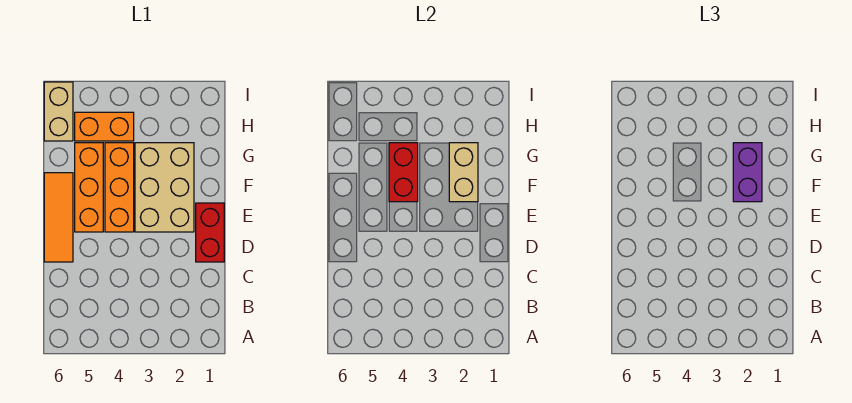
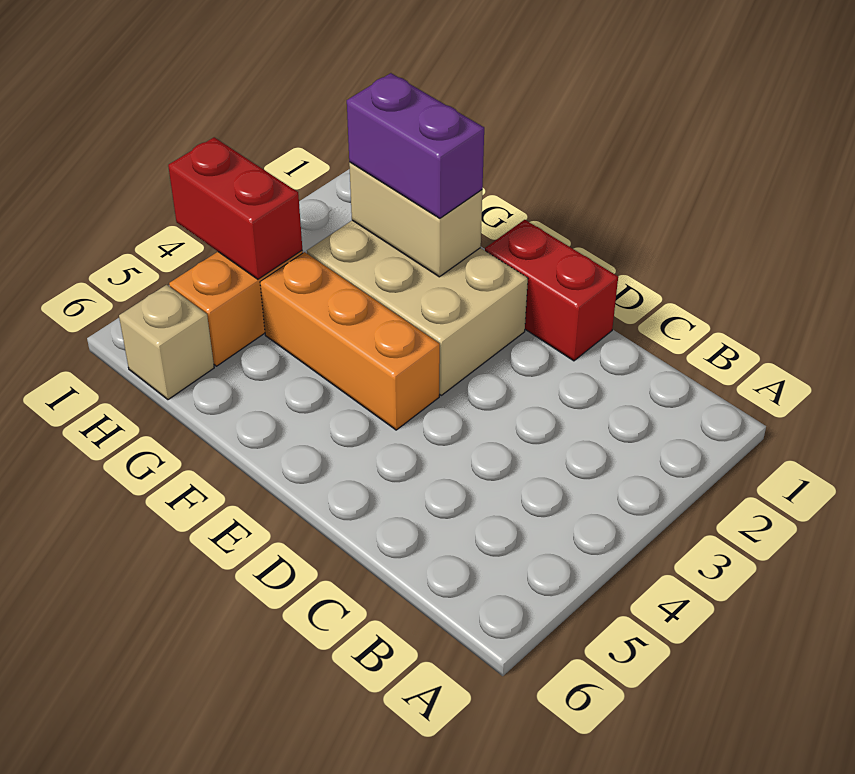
orange 1x3 tile [44,173,73,262] -> none
orange 1x3 brick [75,143,103,232] -> none
red 1x2 brick [389,143,418,202] -> red 1x2 brick moved to [168,137,302,279]
tan 1x2 brick [44,82,73,141] -> tan 1x1 brick [119,285,214,400]

